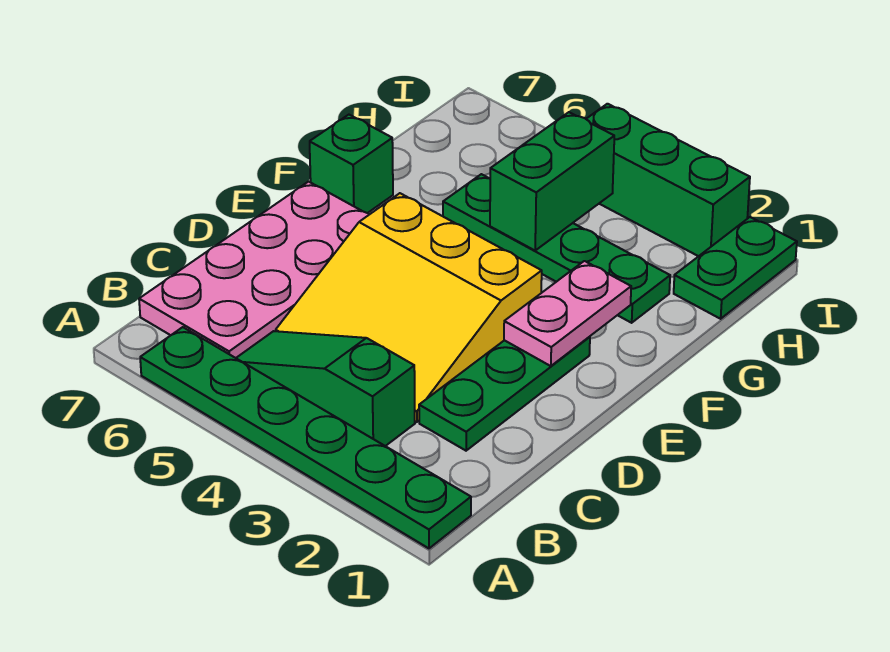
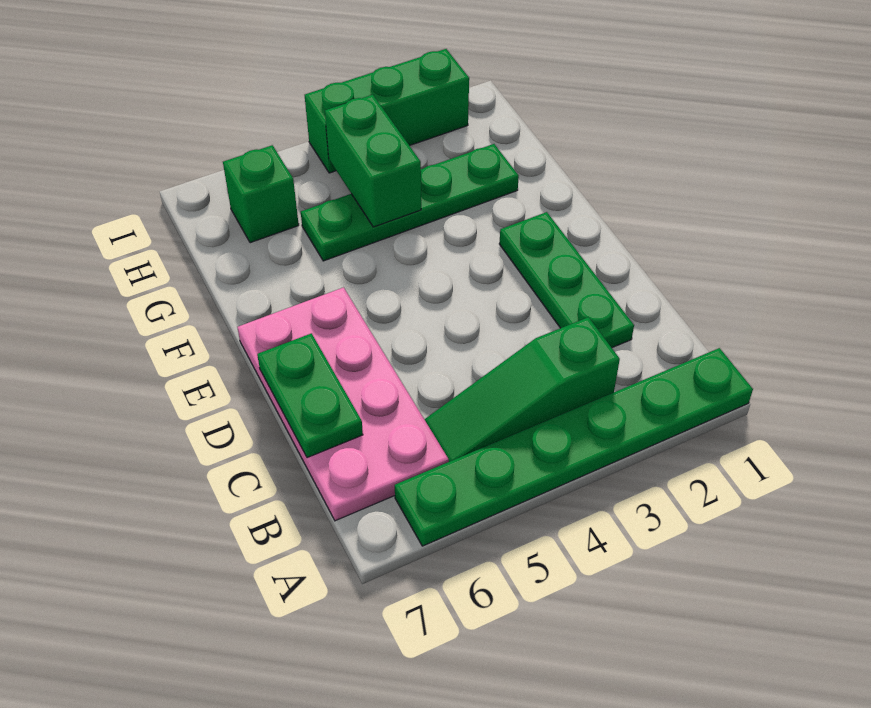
yellow 3x3 slope [276,193,542,422] -> none
pink 1x2 plate [504,261,631,366] -> none
green 1x1 brick [310,115,393,213] -> green 1x1 brick moved to [223,145,299,243]
green 1x2 plate [674,217,797,319] -> green 1x2 plate moved to [257,333,363,458]

